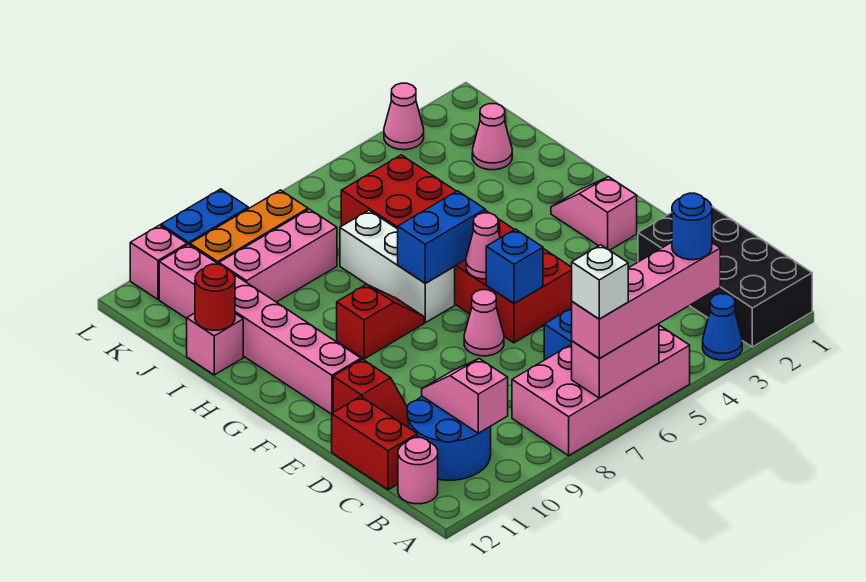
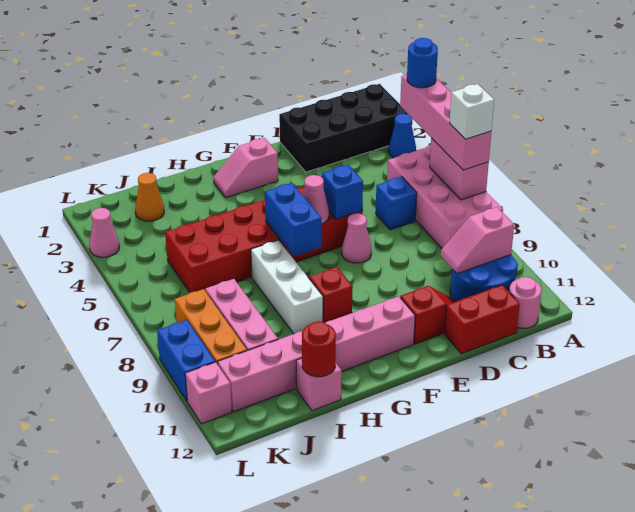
white 1x3 brick [340,210,455,323] -> white 1x3 brick turned to [251,240,323,334]
pink 1x1 cone [472,104,512,170] -> orange 1x1 cone [135,173,164,221]

